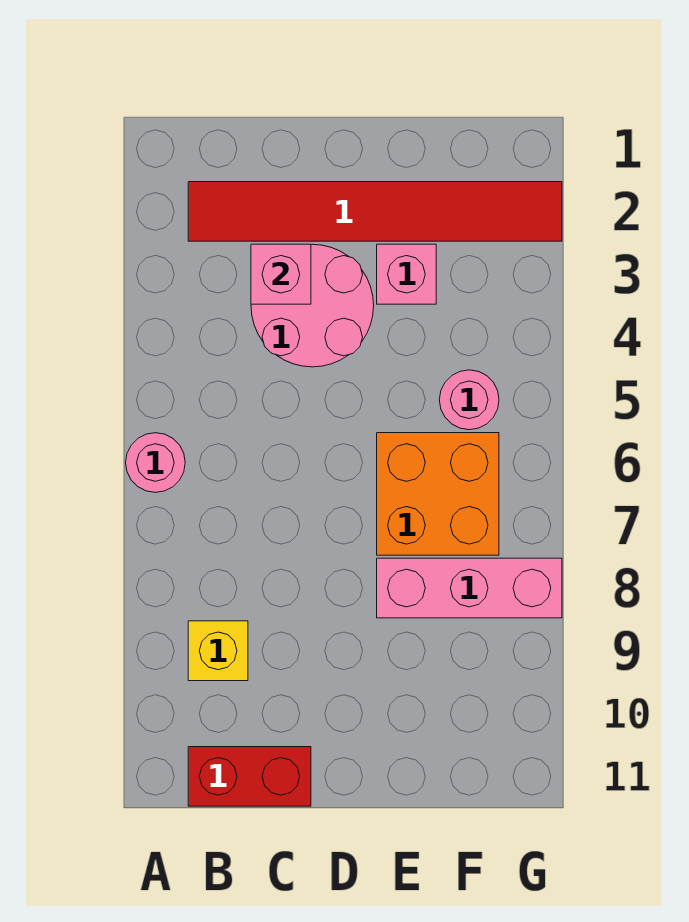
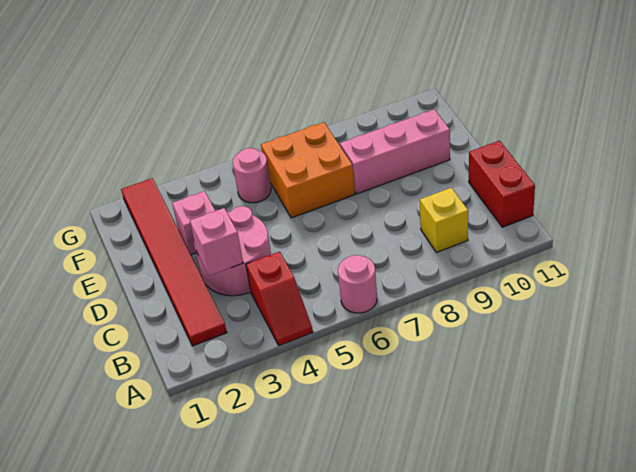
none -> red 1x2 slope [246,252,313,346]
pink 1x3 brick [377,558,562,618] -> pink 1x3 brick turned to [340,109,450,194]

